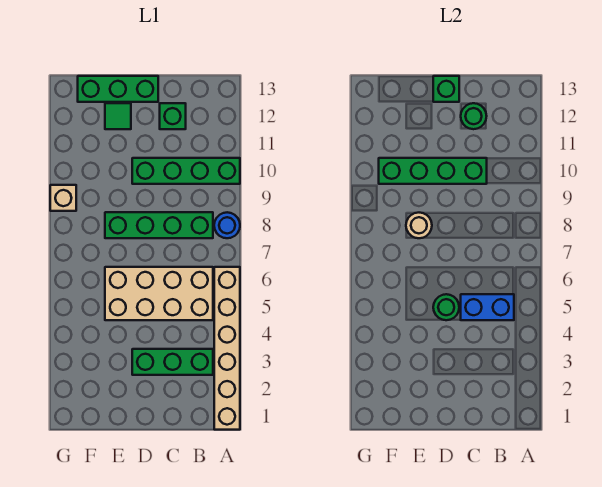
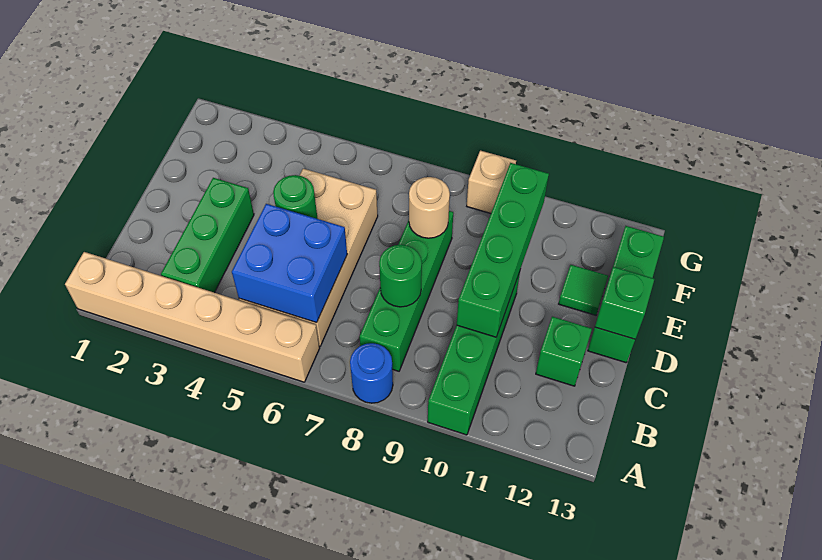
blue 1x2 brick [461,294,514,320] -> blue 2x2 brick [232,204,347,323]
green 1x1 round brick [461,103,487,129] -> green 1x1 round brick moved to [379,245,422,307]

